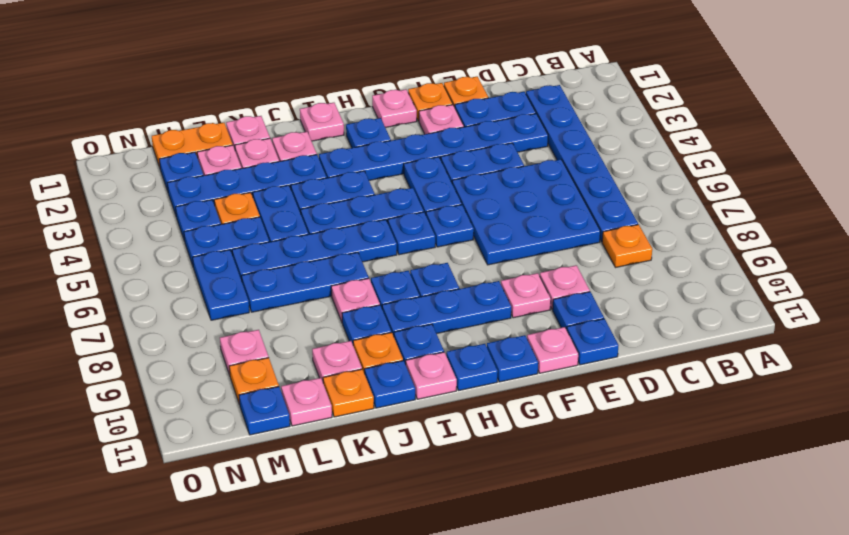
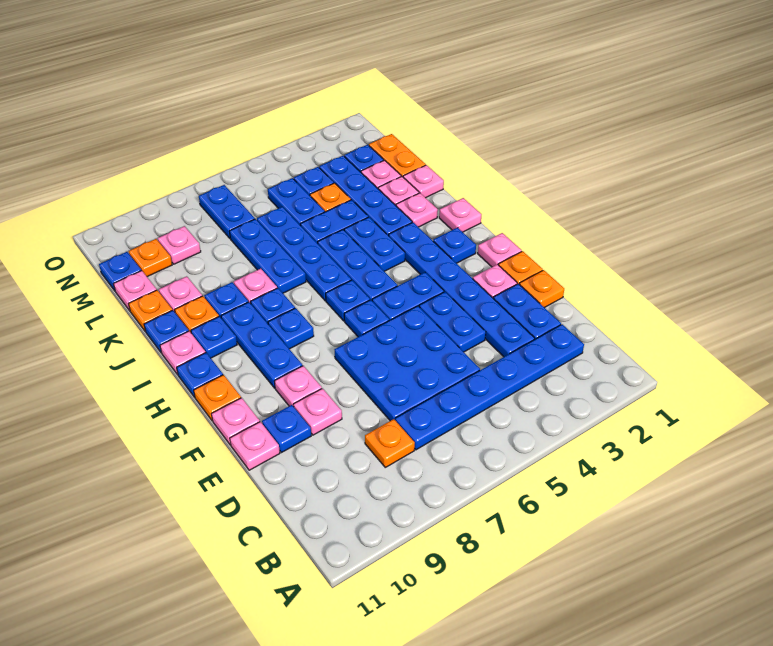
blue 1x1 plate [567,319,619,365] -> pink 1x1 plate [230,422,280,470]
blue 1x1 plate [487,335,538,382] -> orange 1x1 plate [194,375,241,421]
blue 1x2 plate [193,250,249,320] -> blue 1x2 plate turned to [199,185,255,238]

